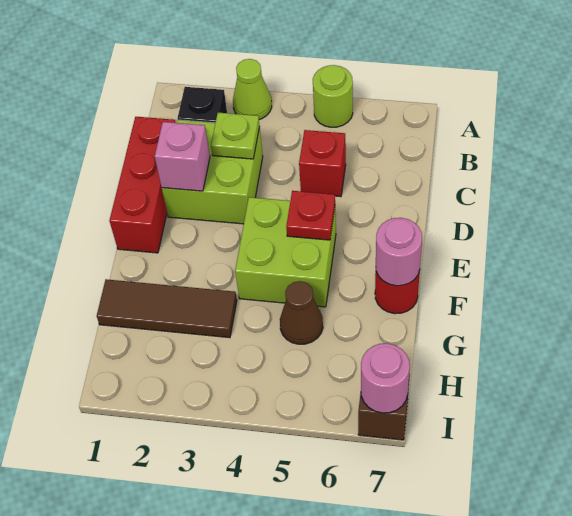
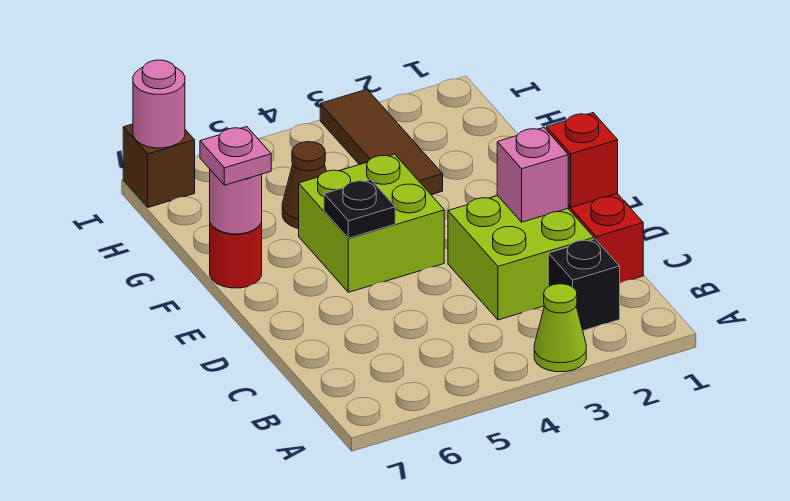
lime 1x1 round brick [313,65,353,127] -> none
lime 1x1 plate [211,113,260,159] -> none
red 1x1 brick [299,130,346,197] -> red 1x1 brick moved to [546,113,618,207]
red 1x1 plate [286,191,335,240] -> black 1x1 plate [324,180,395,238]
none -> pink 1x1 plate [200,127,271,185]
brown 1x3 tile [97,279,237,338] -> brown 1x3 tile turned to [320,89,443,195]

